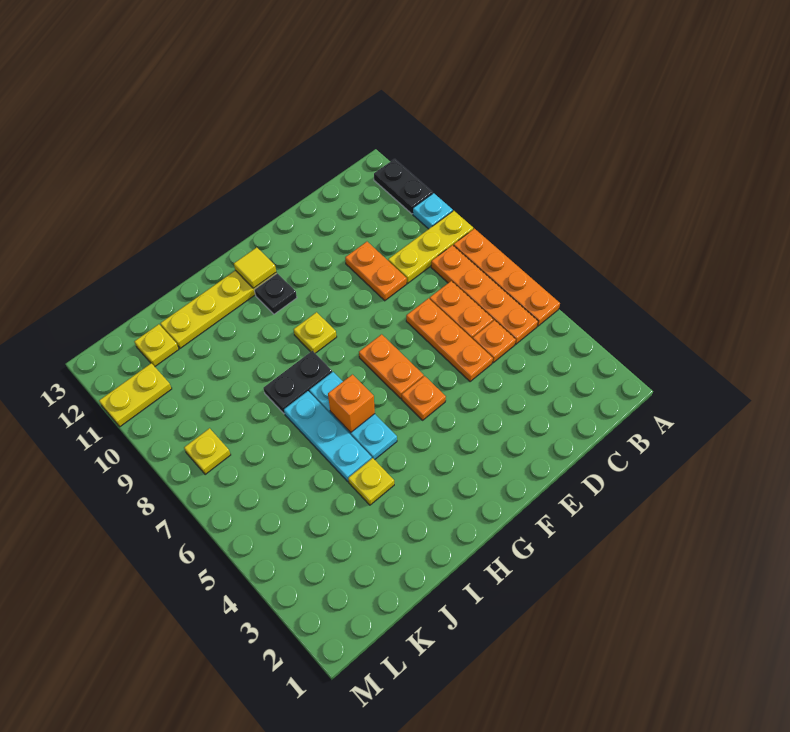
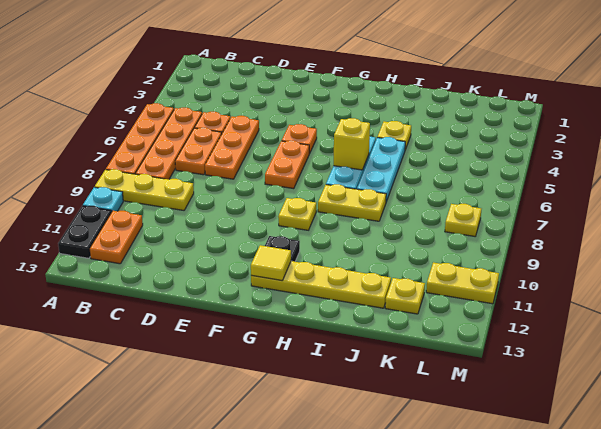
orange 1x2 plate [345,242,407,301] -> orange 1x2 plate moved to [90,211,143,264]
orange 1x1 brick [328,375,375,432] -> yellow 1x1 brick [334,118,370,170]
black 1x2 plate [263,351,332,414] -> yellow 1x2 plate [318,184,386,221]

